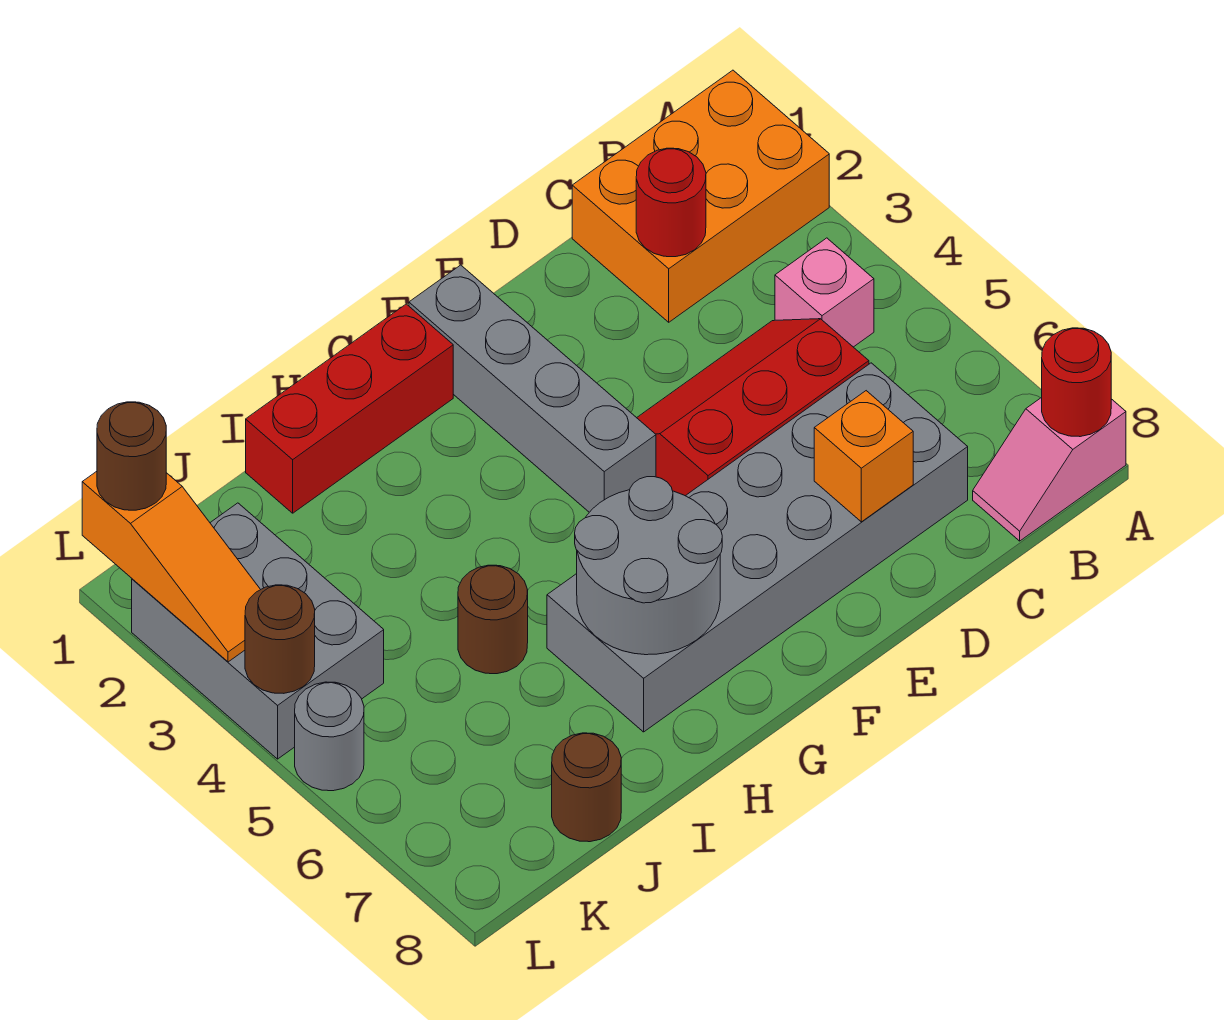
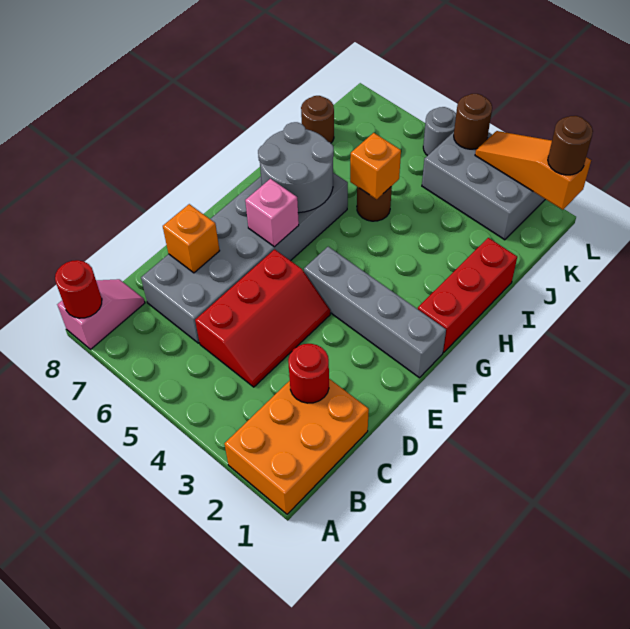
pink 1x1 brick [775,238,874,347] -> pink 1x1 brick moved to [245,179,299,247]
none -> orange 1x1 brick [350,133,401,199]

